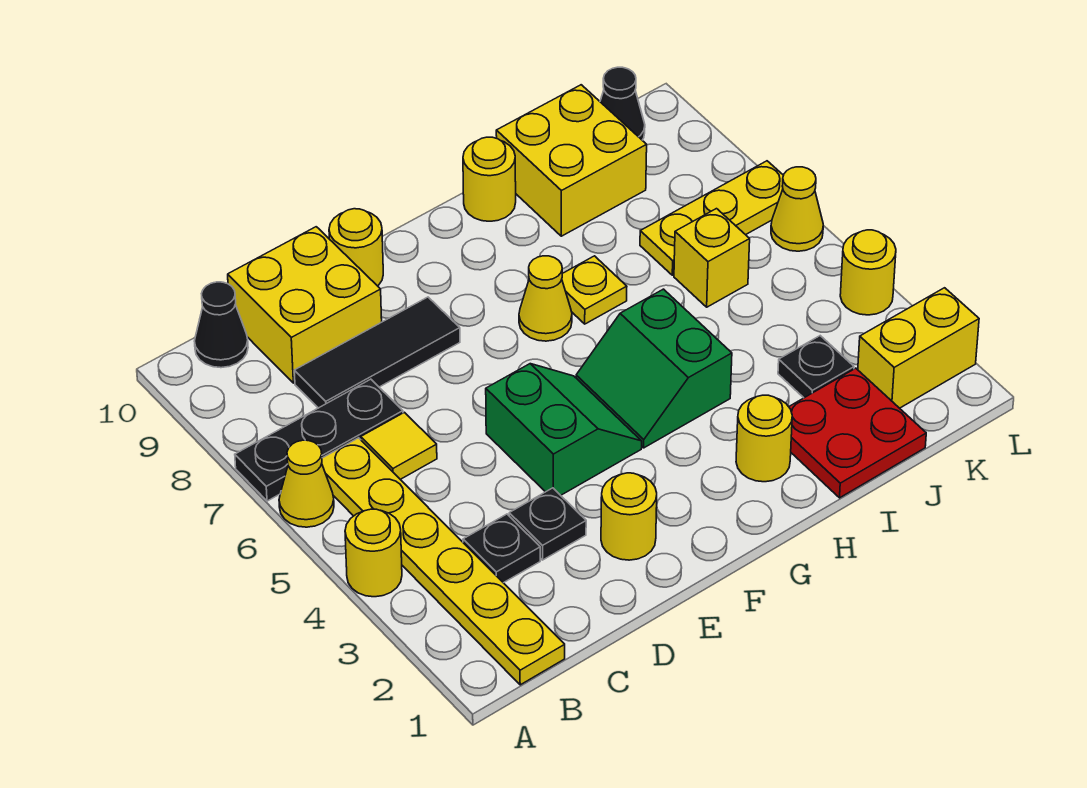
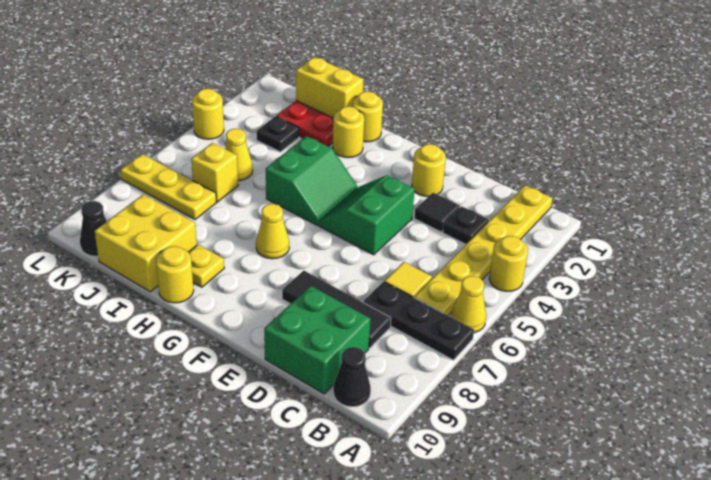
yellow 2x2 brick [228,227,382,383] -> green 2x2 brick [264,286,370,394]
black 1x1 plate [509,488,586,560] -> black 1x1 tile [414,193,460,232]
yellow 1x1 round brick [329,209,383,286] -> yellow 1x1 round brick moved to [352,91,383,142]
yellow 1x1 plate [562,256,627,324] -> yellow 1x1 plate moved to [189,245,224,287]
yellow 1x2 brick [858,288,979,408] -> yellow 1x2 brick moved to [296,57,364,118]
yellow 1x1 cone [771,167,823,251] -> yellow 1x1 cone moved to [225,129,253,181]

